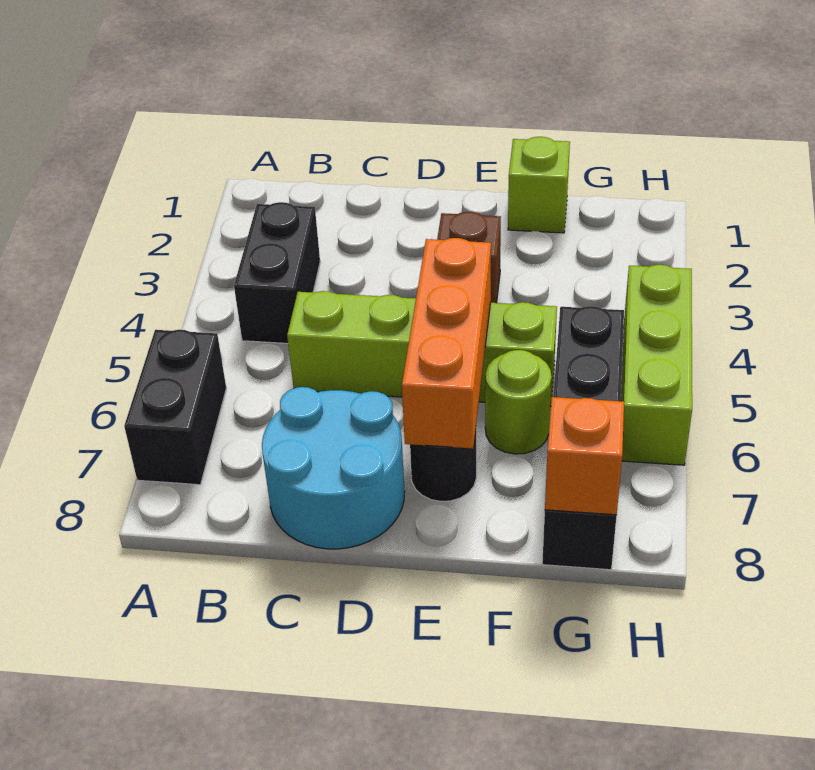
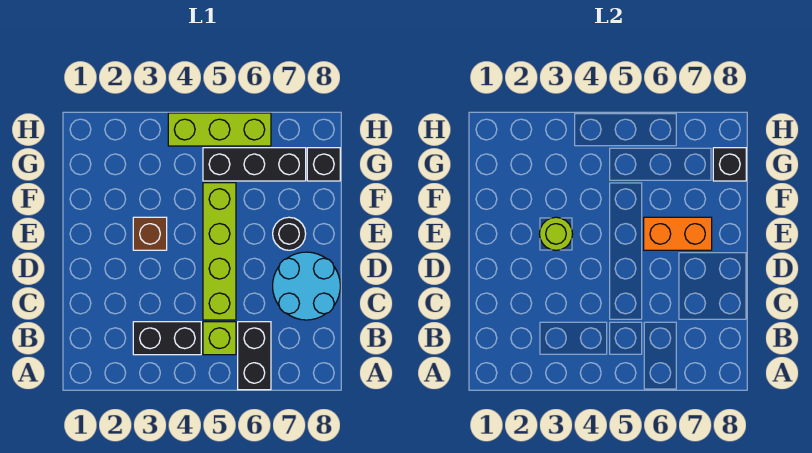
black 1x2 brick [124,330,226,485] -> black 1x2 brick turned to [238,322,271,390]
orange 1x3 brick [402,238,491,449] -> orange 1x2 brick [644,217,712,250]
lime 1x1 brick [508,137,570,233] -> lime 1x1 brick moved to [203,322,236,355]
lime 1x1 round brick [485,350,552,454] -> lime 1x1 round brick moved to [540,217,572,250]
orange 1x1 brick [545,397,624,515] -> black 1x1 brick [713,148,746,181]

